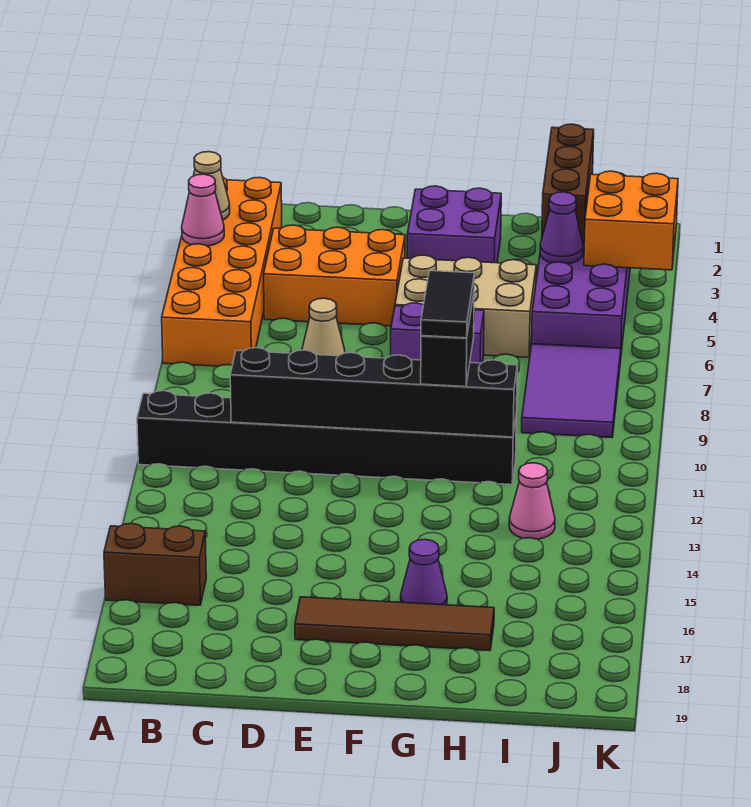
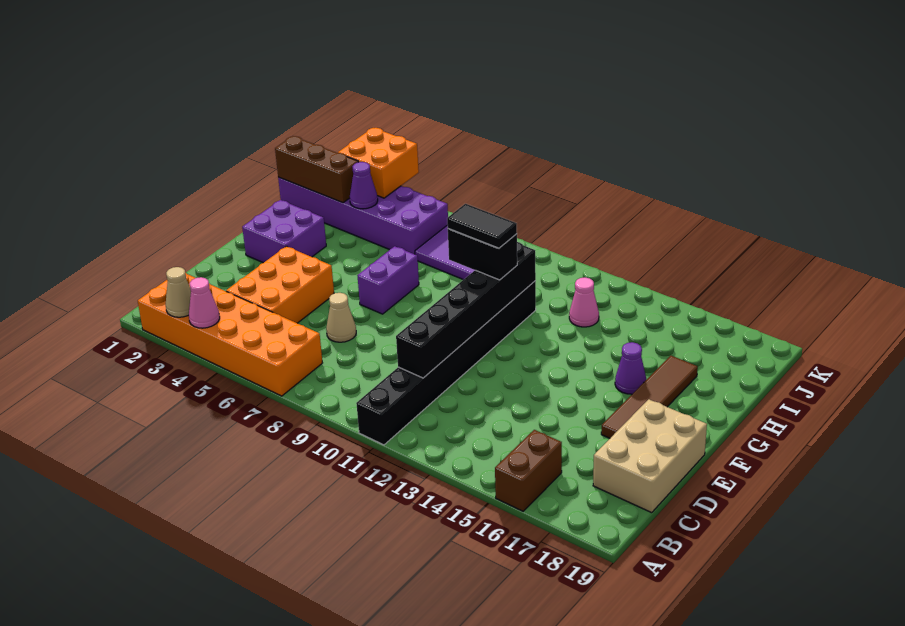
tan 2x3 brick [395,255,536,357] -> tan 2x3 brick moved to [593,399,707,513]

